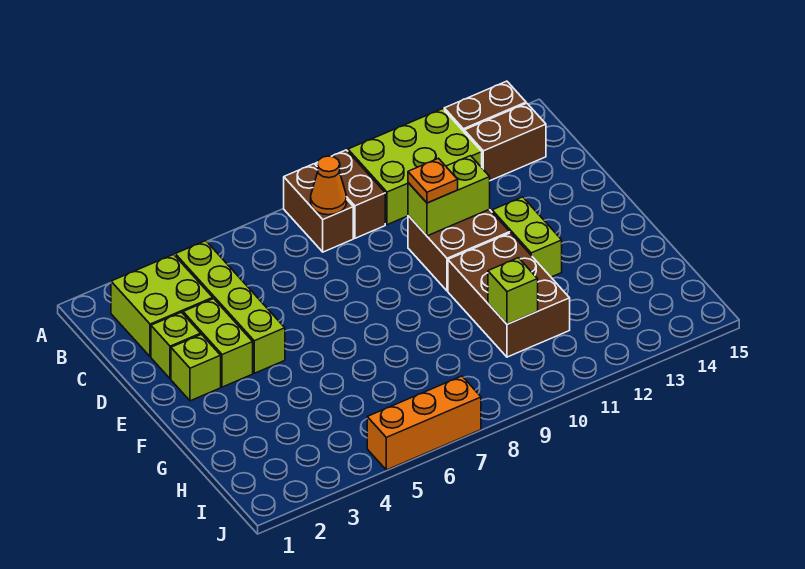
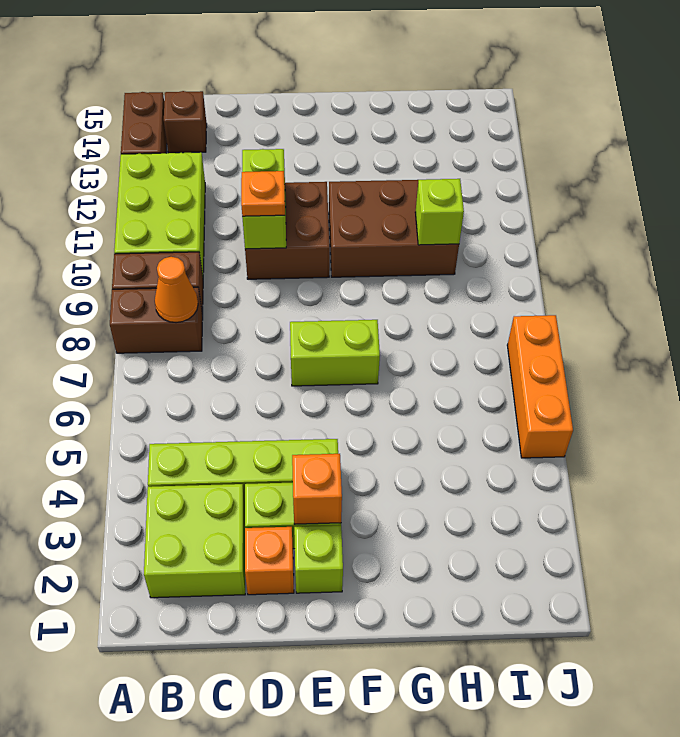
brown 1x2 brick [464,103,546,181] -> brown 1x1 brick [164,91,207,153]
lime 1x1 brick [151,312,201,379] -> orange 1x1 brick [245,527,294,595]
none -> orange 1x1 brick [292,454,342,524]
lime 1x2 brick [492,197,562,277] -> lime 1x2 brick moved to [290,320,380,386]

